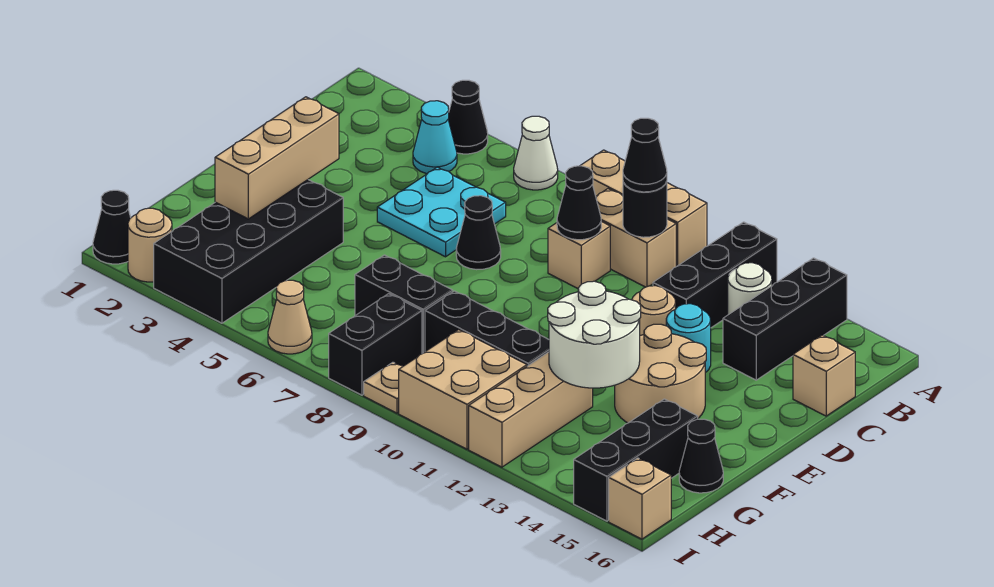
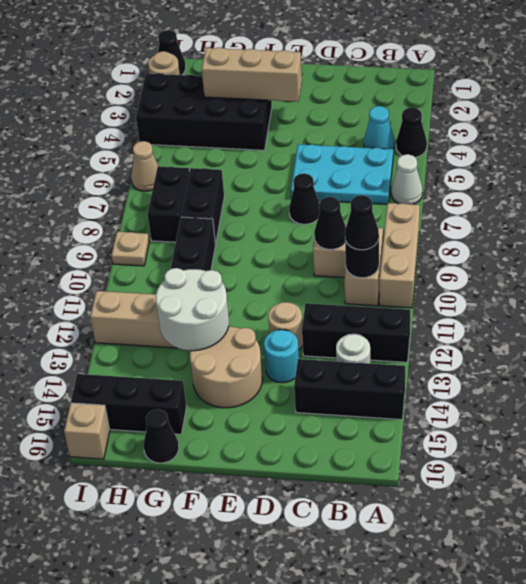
cyan 2x2 plate [377,167,506,257] -> cyan 2x3 plate [291,144,393,204]
tan 1x1 brick [793,335,855,416] -> none
black 1x2 brick [329,294,422,395] -> black 1x2 brick turned to [148,166,189,242]
tan 2x2 brick [399,330,527,449] -> none

